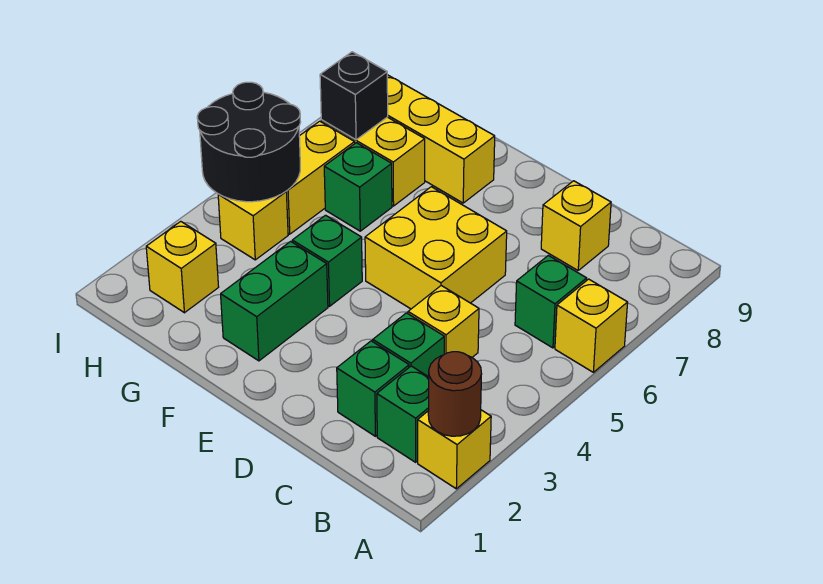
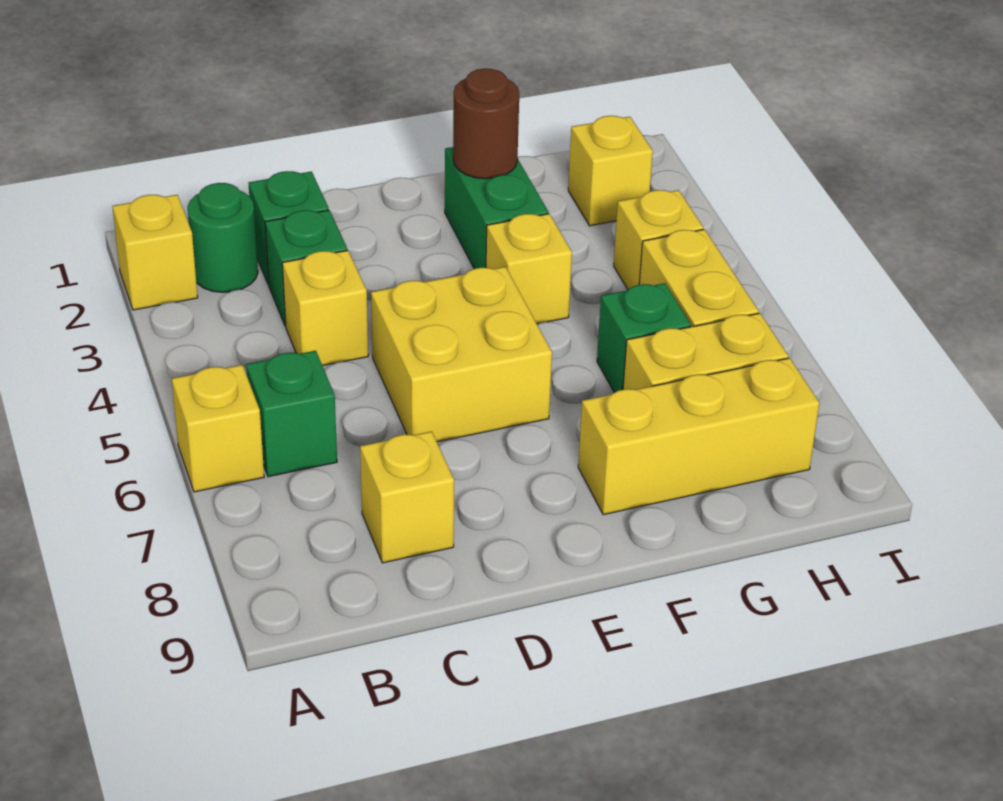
brown 1x1 round brick [428,352,482,436] -> brown 1x1 round brick moved to [453,69,519,179]
green 1x1 brick [377,366,429,462] -> green 1x1 round brick [187,183,258,292]
green 1x1 brick [292,215,362,306] -> yellow 1x1 brick [486,214,572,324]
black 2x2 round brick [197,82,301,202] -> none
black 1x1 brick [320,52,388,140] -> none

